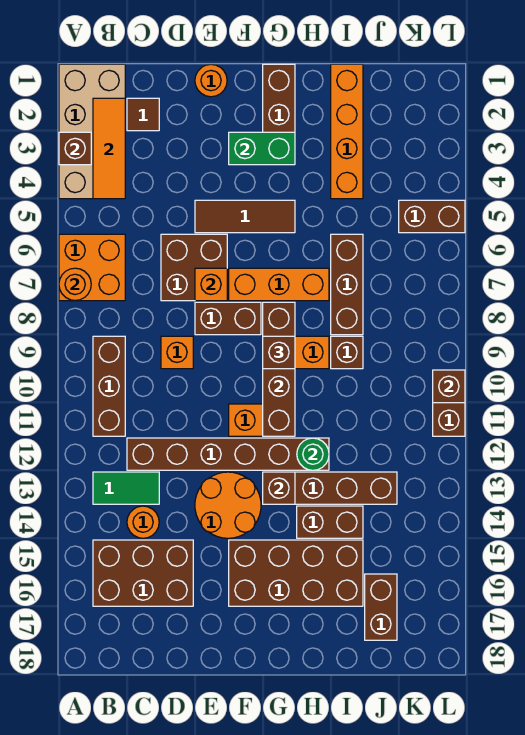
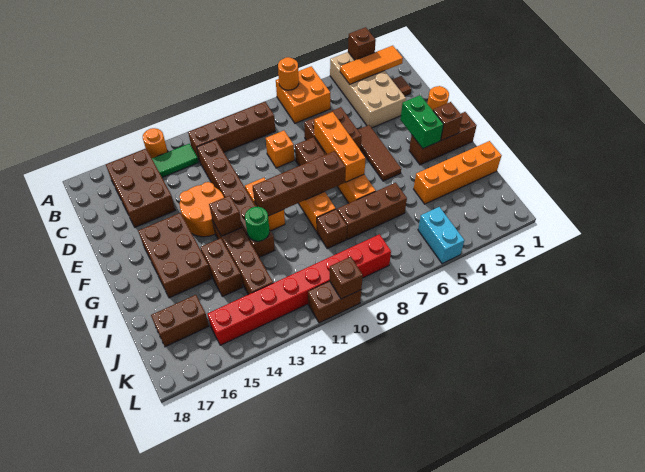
tan 2x4 brick [59,64,125,199] -> tan 2x4 brick turned to [330,52,406,128]
brown 1x3 brick [93,336,125,436] -> brown 1x4 brick [188,102,275,162]
green 1x2 tile [93,472,159,504] -> green 1x2 tile turned to [152,144,199,177]
orange 1x1 round brick [127,506,159,538] -> orange 1x1 round brick moved to [143,128,168,158]
orange 1x1 brick [195,268,227,301] -> orange 1x3 brick [314,112,366,182]
brown 2x4 brick [229,540,363,606] -> brown 2x3 brick [138,213,212,298]
brown 1x1 brick [263,336,295,369] -> brown 1x1 brick moved to [433,102,462,141]
brown 1x2 brick [399,200,465,233] -> cyan 1x2 brick [418,207,464,264]
none -> red 1x8 brick [207,234,391,345]

